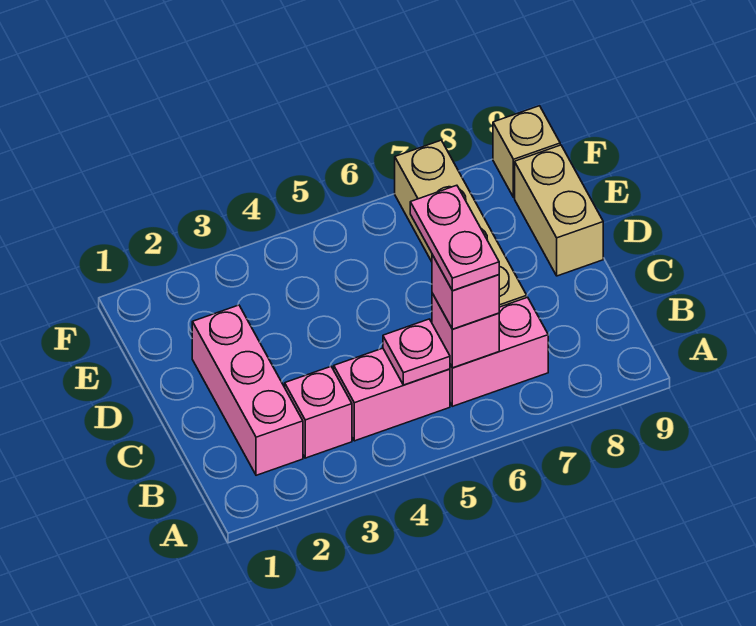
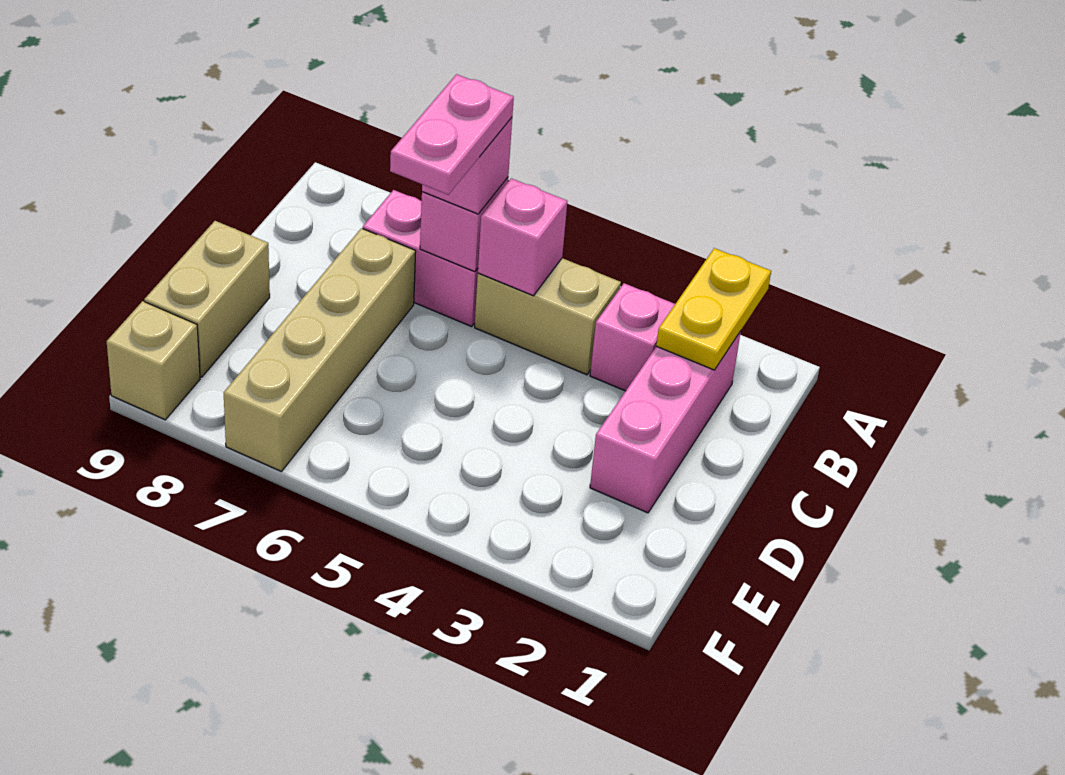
none -> yellow 1x2 plate [656,248,771,370]
pink 1x2 brick [334,348,450,441] -> tan 1x2 brick [475,258,621,375]
pink 1x1 plate [383,319,450,385] -> pink 1x1 brick [478,178,567,296]

